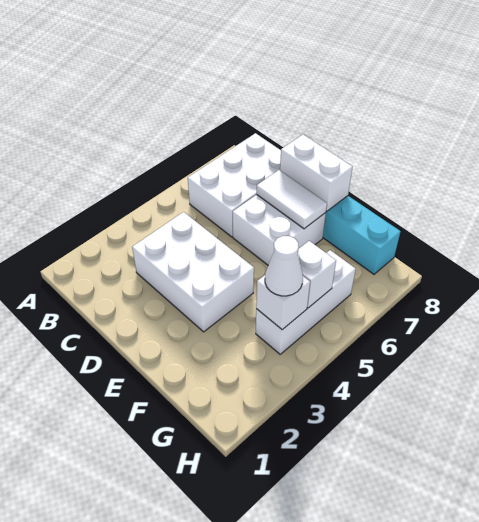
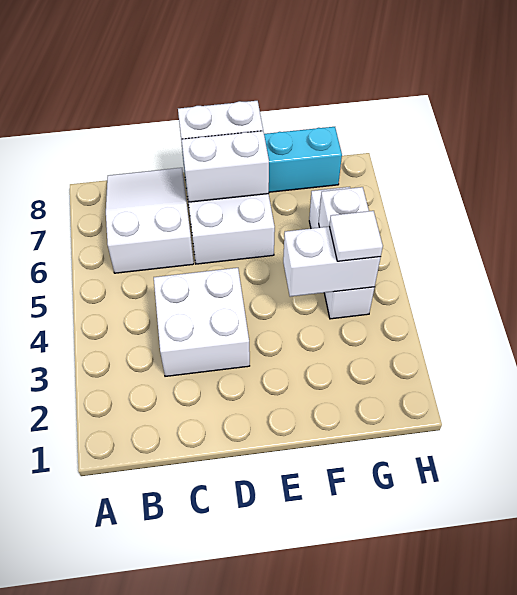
white 2x3 brick [188,133,281,237] -> white 2x3 slope [106,168,194,273]
white 2x3 brick [132,212,254,332] -> white 2x2 brick [154,268,250,376]
white 1x2 tile [257,170,327,229] -> white 1x2 brick [182,131,269,202]
white 1x1 brick [256,275,310,330] -> white 1x2 brick [283,227,381,297]
white 1x1 cone [265,236,303,296] -> white 1x1 tile [329,211,383,261]

